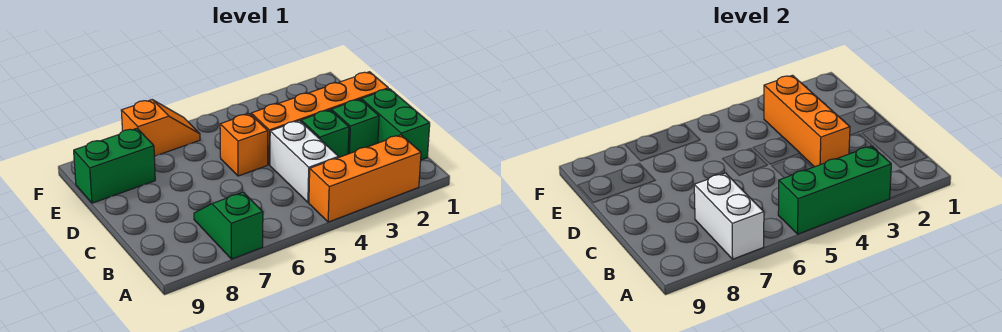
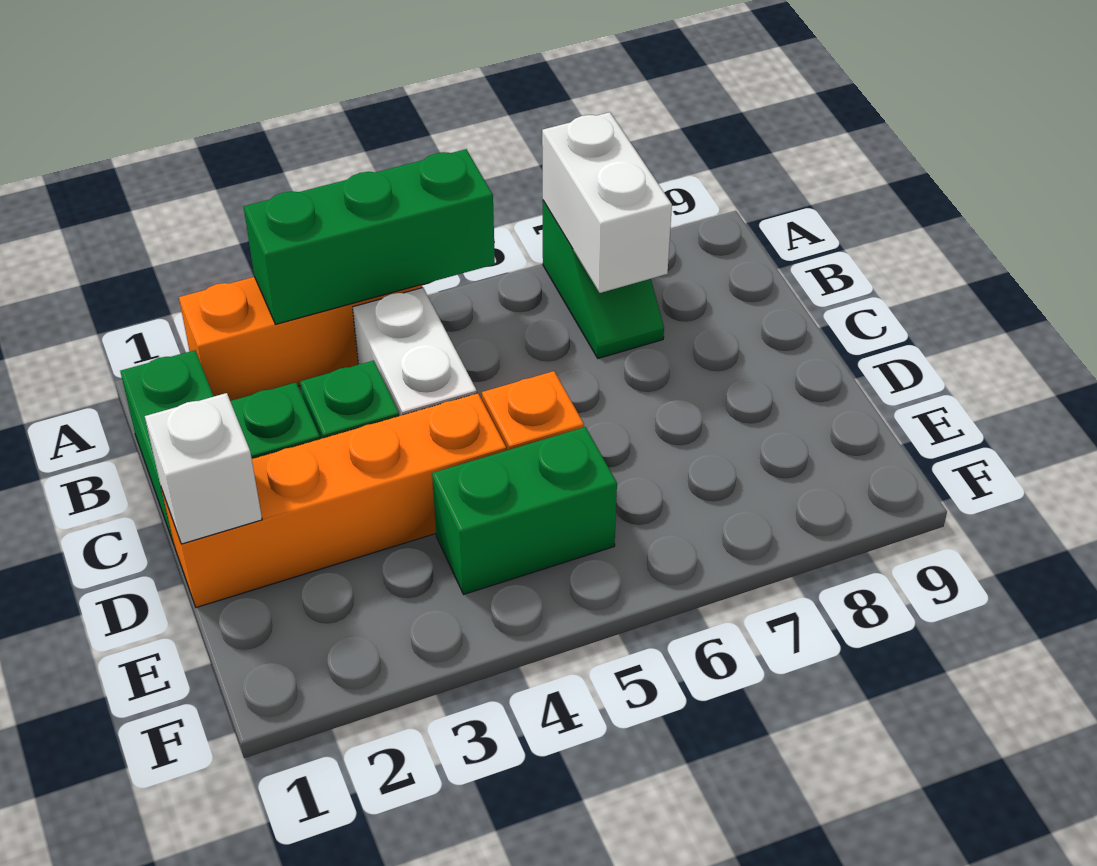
orange 1x3 brick [764,75,850,167] -> none
none -> white 1x1 brick [145,393,262,544]
green 1x2 brick [74,128,155,203] -> green 1x2 brick moved to [432,427,617,594]
orange 1x2 slope [121,100,200,156] -> none

